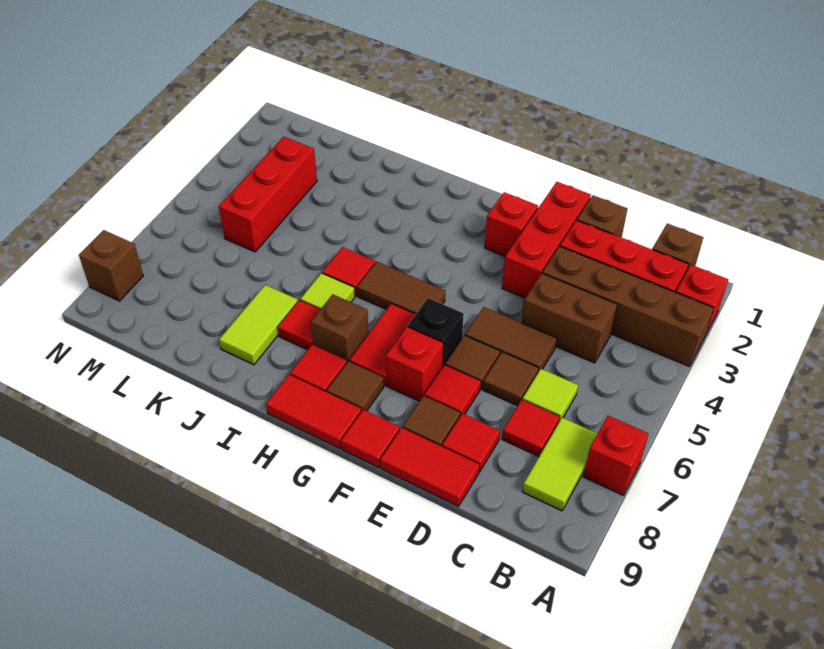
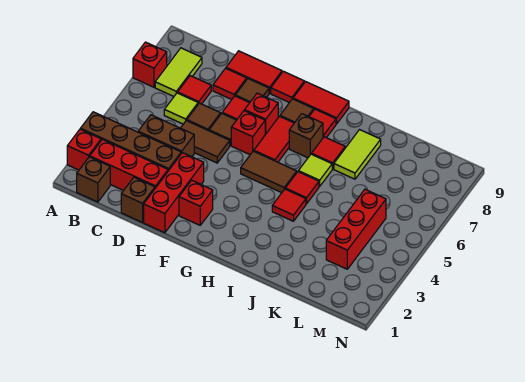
black 1x1 brick [408,298,464,367] -> red 1x1 brick [231,111,265,155]
none -> red 1x1 tile [272,189,306,221]
brown 1x1 brick [79,230,143,301] -> none

